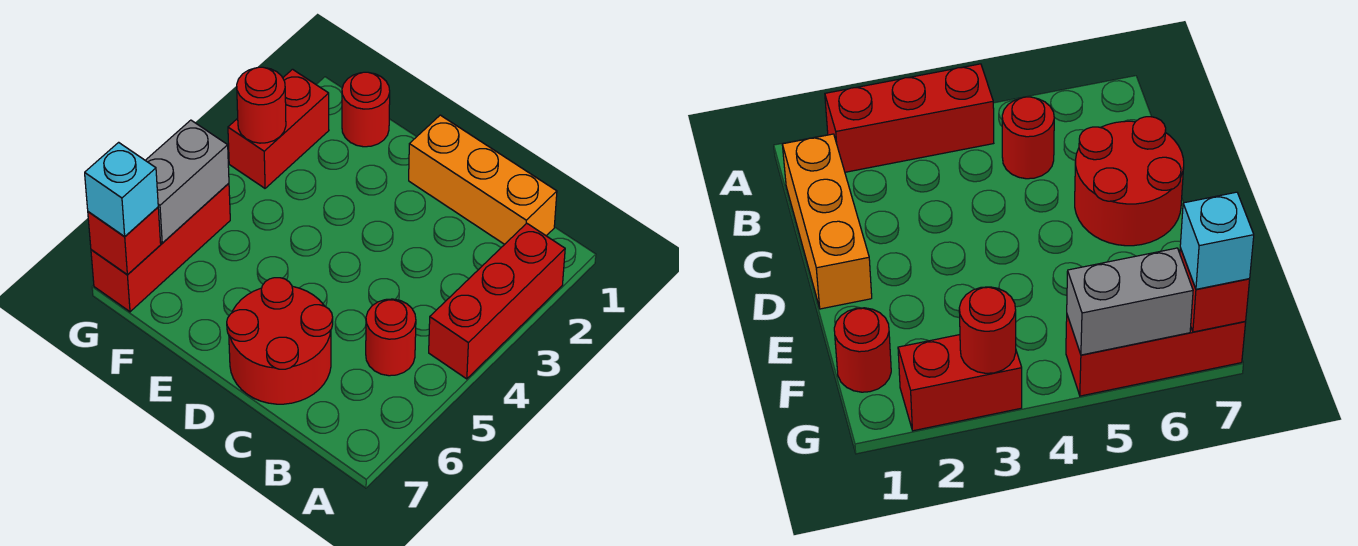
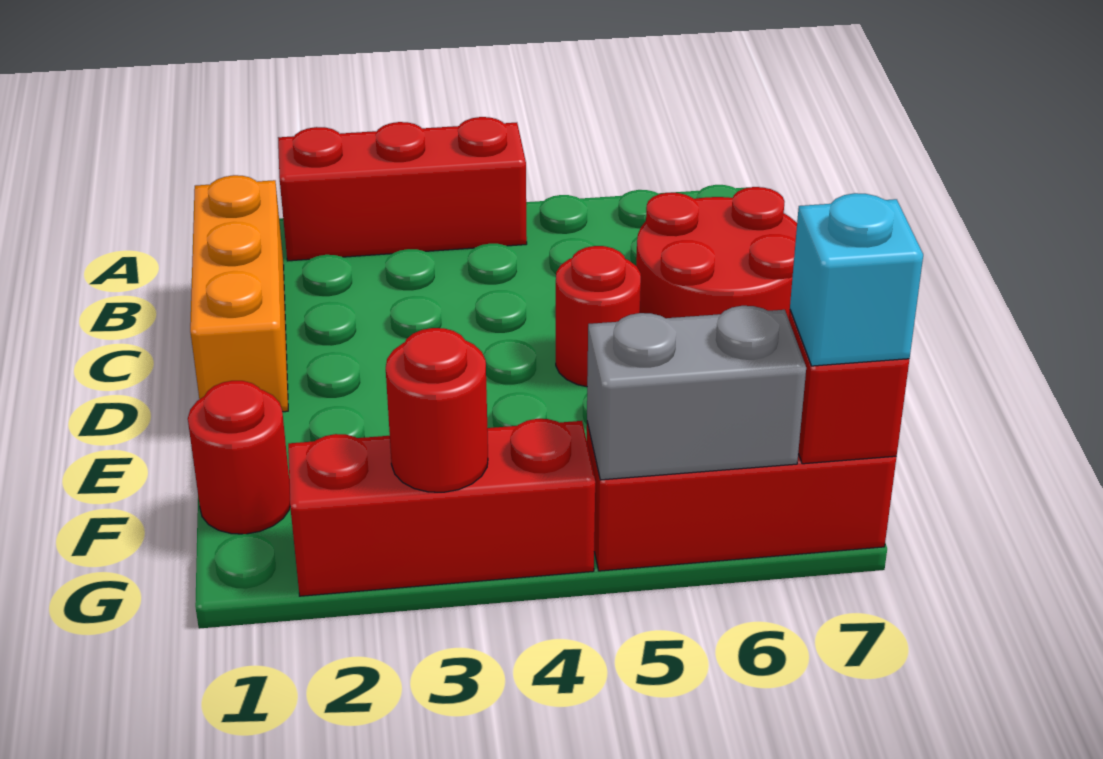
red 1x1 round brick [366,299,416,376] -> red 1x1 round brick moved to [556,246,641,387]
red 1x2 brick [228,69,329,188] -> red 1x3 brick [288,419,595,596]

